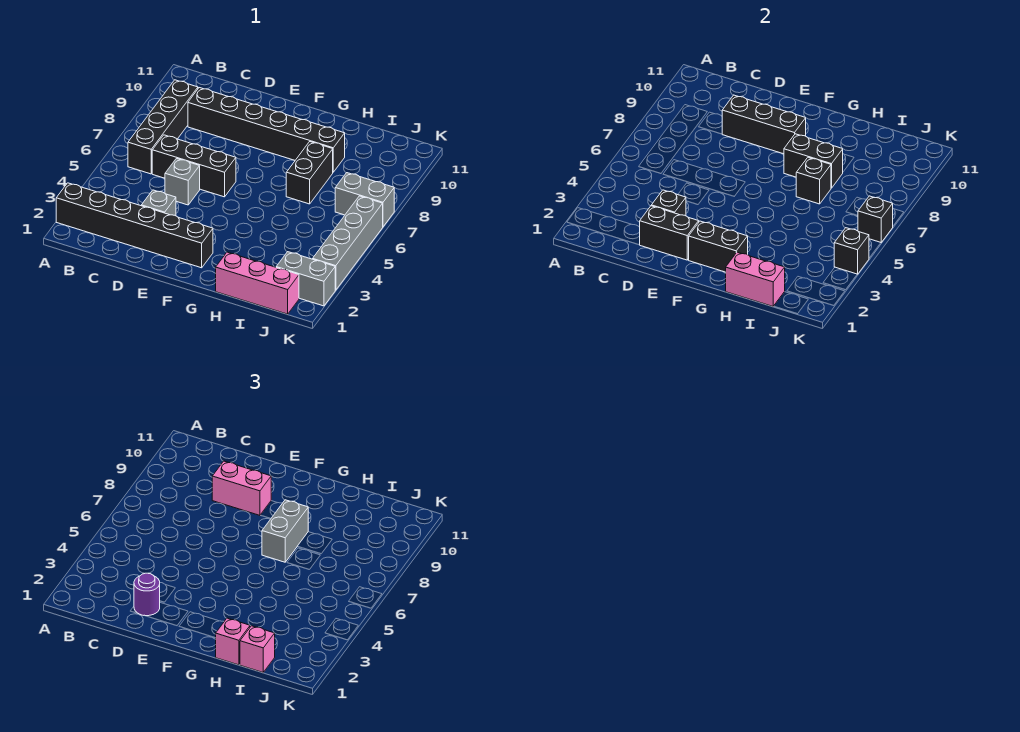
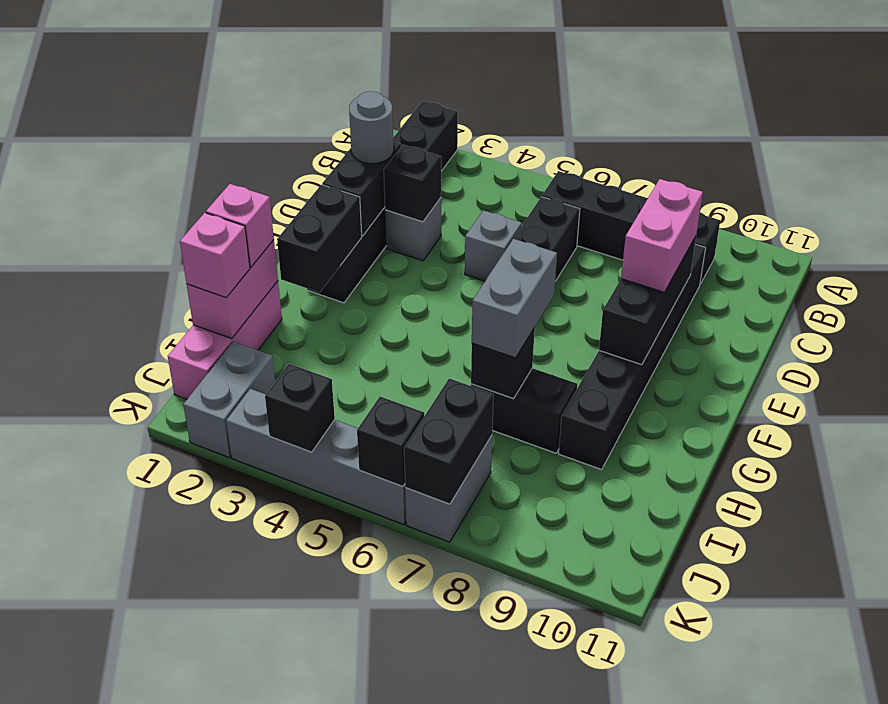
purple 1x1 round brick [134,573,160,616] -> grey 1x1 round brick [349,91,394,164]
grey 1x2 brick [262,500,308,562] -> grey 1x2 brick turned to [472,239,557,358]
black 1x2 brick [784,134,843,188] -> black 1x2 brick moved to [404,379,494,504]

